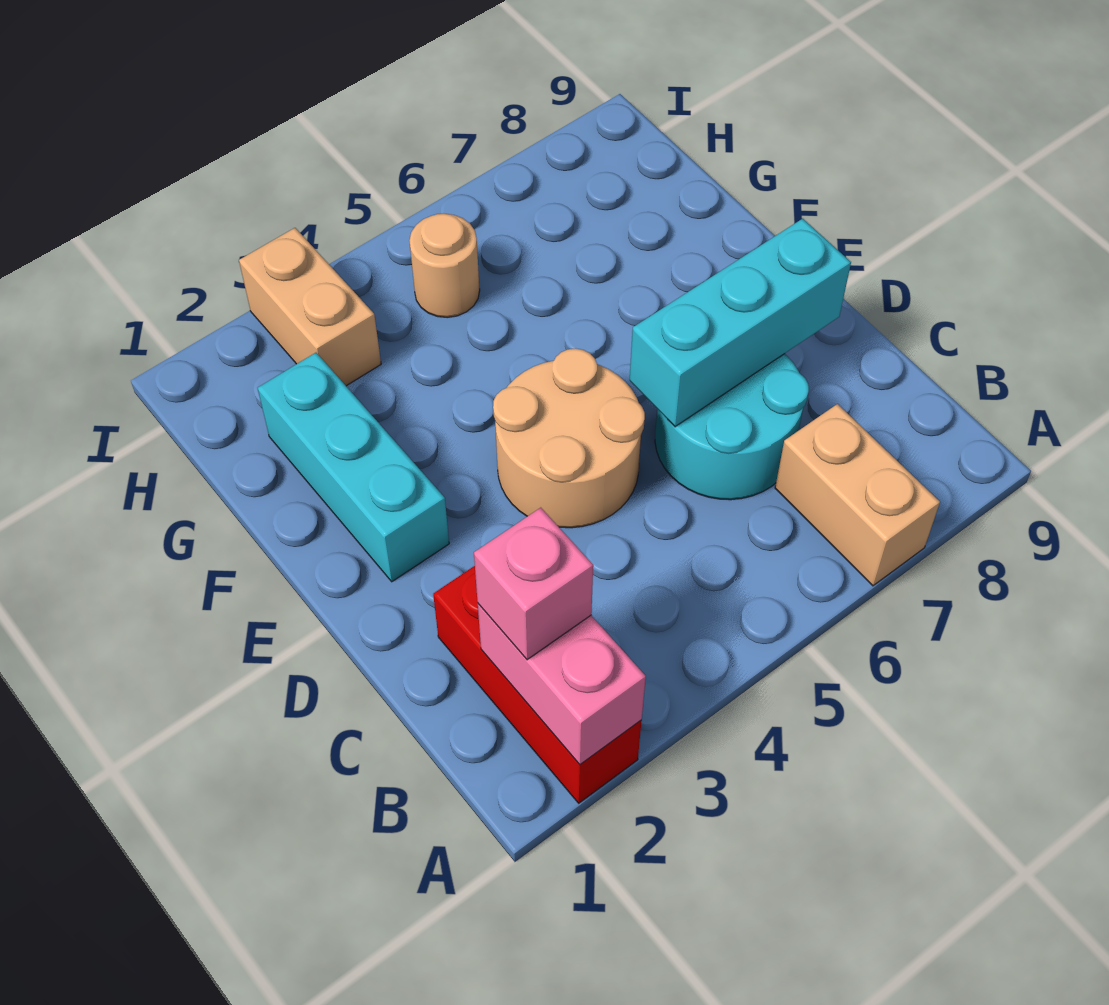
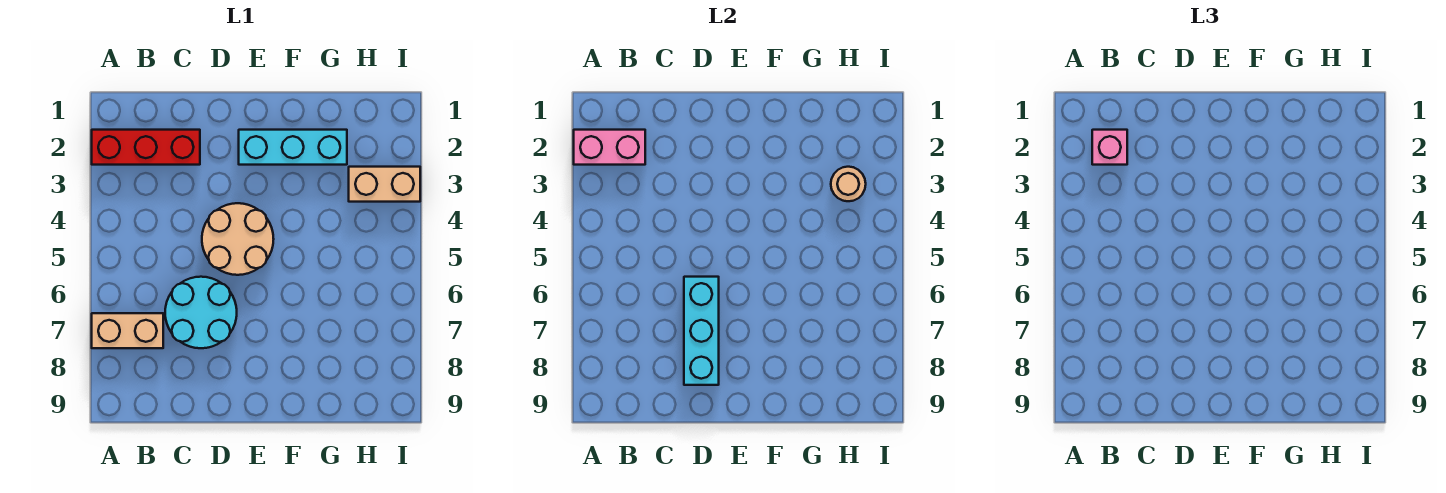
tan 1x1 round brick [409,213,480,318] -> tan 1x1 round brick moved to [831,167,866,201]

